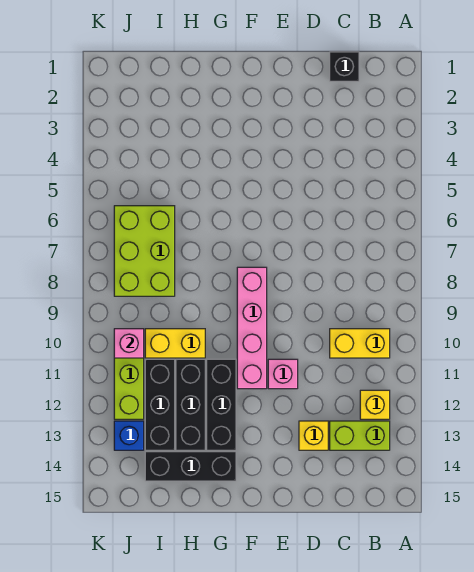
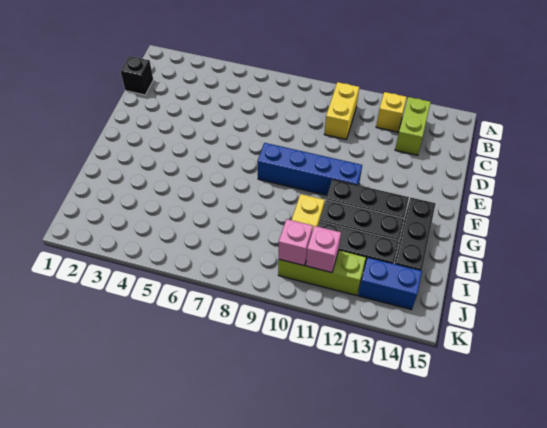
yellow 1x1 brick [299,421,328,450] -> none
pink 1x1 brick [268,359,298,389] -> pink 1x1 brick moved to [306,226,341,273]
pink 1x4 brick [237,267,267,389] -> blue 1x4 brick [257,143,362,195]
lime 2x3 brick [114,206,175,296] -> none
blue 1x1 brick [114,421,144,450] -> blue 1x2 brick [358,258,422,310]

